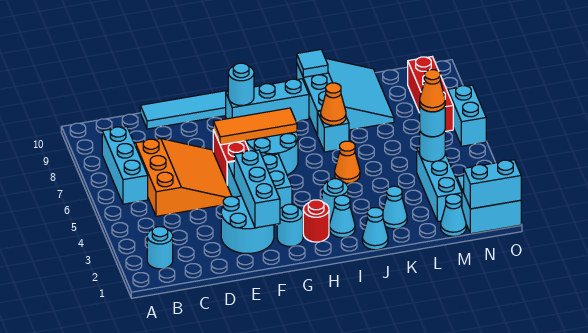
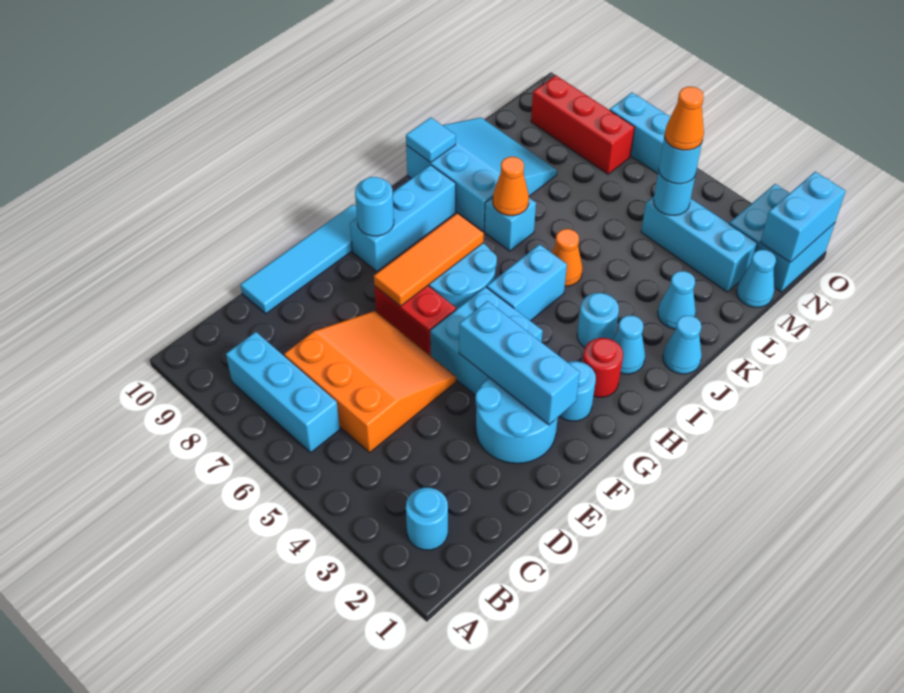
none -> cyan 1x2 brick [487,244,567,321]

